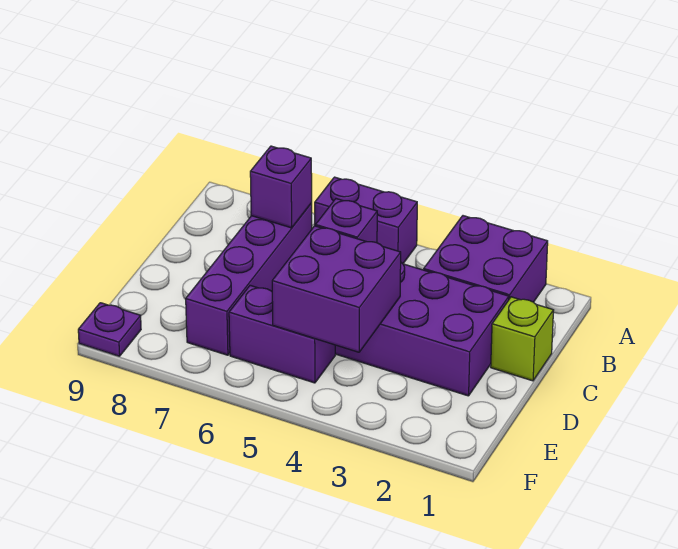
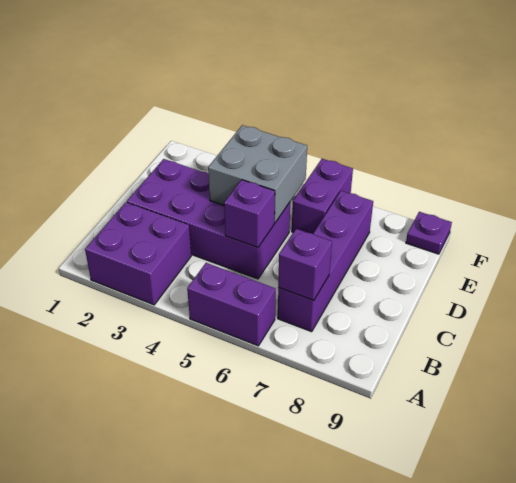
lime 1x1 brick [491,297,554,381] -> none
purple 2x2 brick [272,226,401,352] -> grey 2x2 brick [208,125,307,223]
purple 1x2 brick [229,285,335,383] -> purple 1x2 brick turned to [292,159,353,234]

